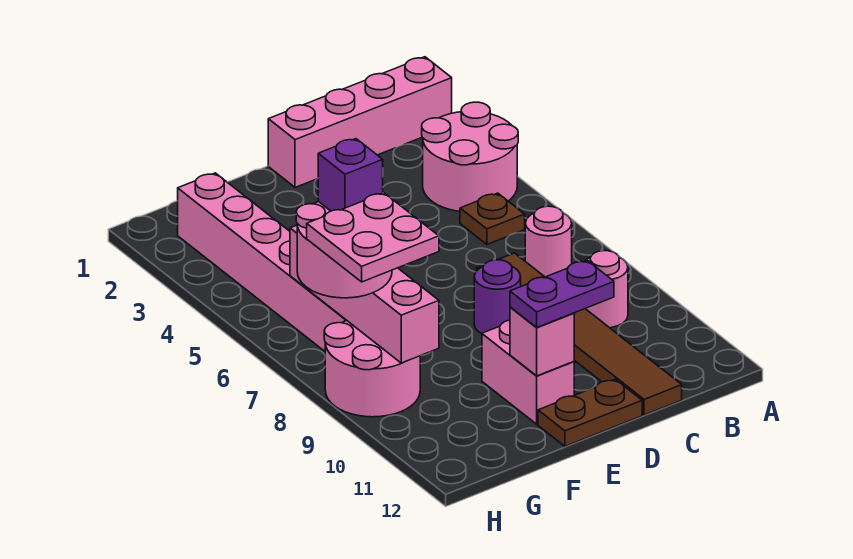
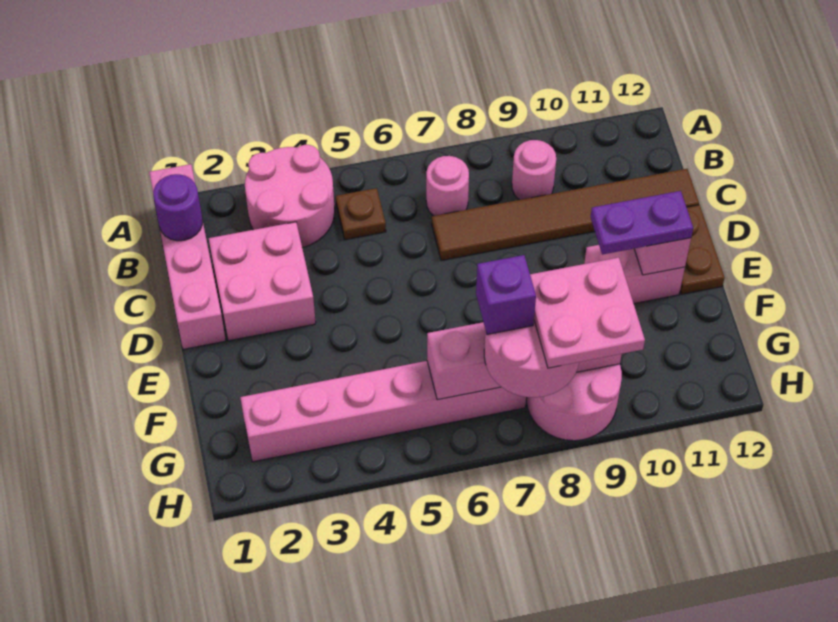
none -> pink 2x2 brick [209,222,316,341]
purple 1x1 round brick [474,260,521,334] -> purple 1x1 round brick moved to [153,174,202,241]
purple 1x2 plate [510,261,614,328] -> purple 1x2 plate turned to [591,191,693,255]

